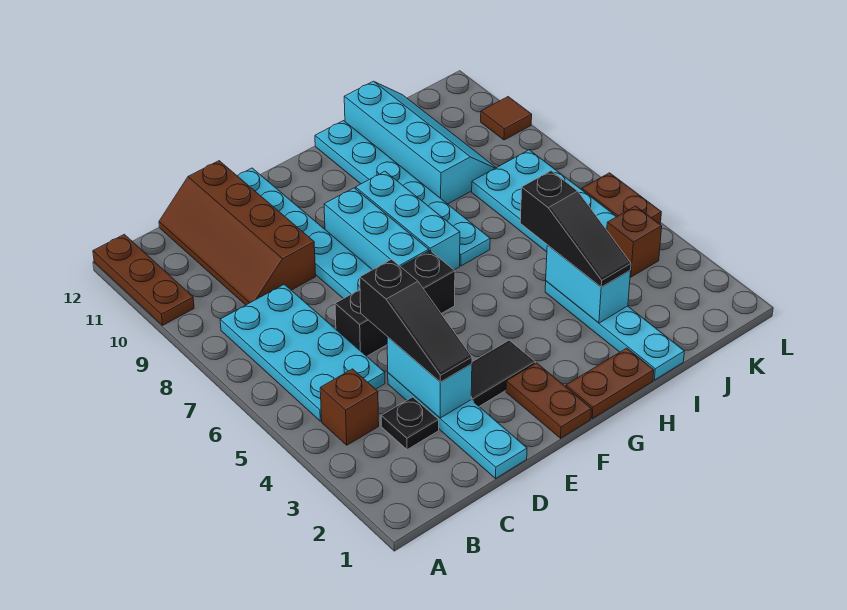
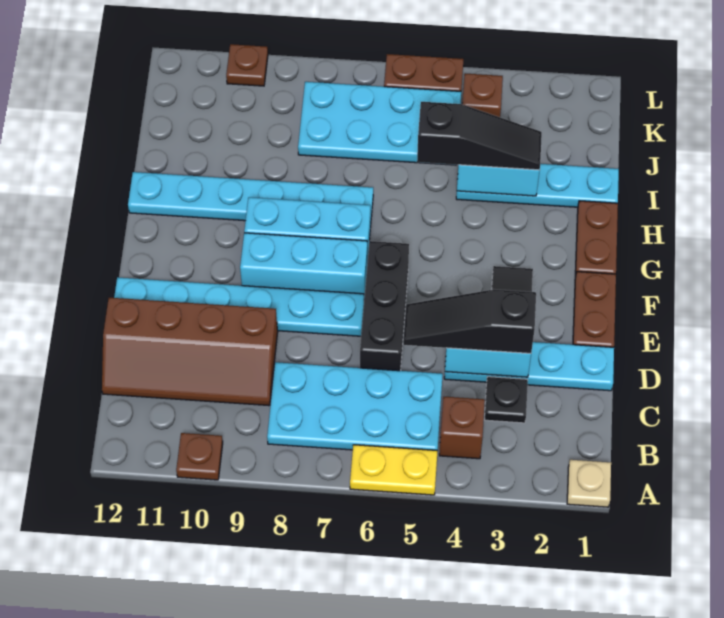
none -> tan 1x1 plate [567,460,611,507]
none -> yellow 1x2 plate [350,445,438,495]
brown 1x3 plate [93,234,194,325] -> brown 1x1 plate [176,433,223,480]
black 1x3 slope [360,259,472,382] -> black 1x3 slope turned to [403,289,536,353]
brown 1x2 plate [506,363,591,438] -> brown 1x2 plate turned to [573,272,616,347]
cyan 2x4 slope [344,81,496,204] -> none
brown 1x1 tile [481,97,532,140] -> brown 1x1 plate [226,44,268,86]

